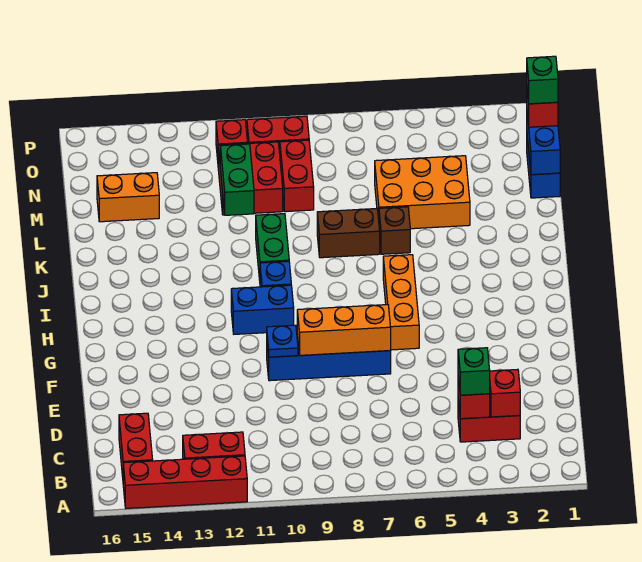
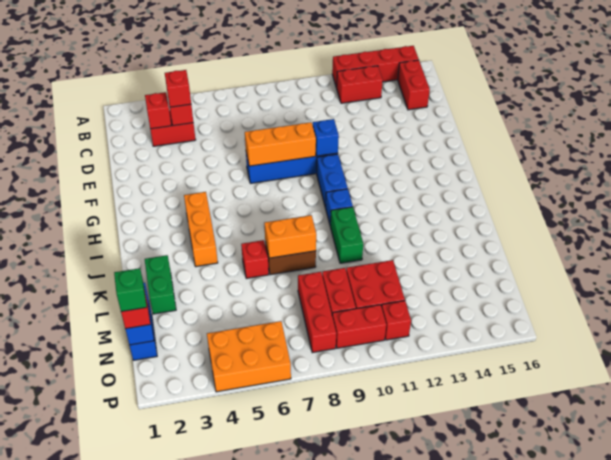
green 1x1 brick [458,348,490,395] -> red 1x1 brick [165,70,191,107]
blue 1x1 plate [267,325,298,357] -> blue 1x1 brick [313,119,339,156]
orange 1x3 brick [383,255,419,350] -> orange 1x3 brick moved to [184,192,218,267]
blue 1x2 brick [231,285,294,334] -> blue 1x2 brick turned to [317,154,348,208]
brown 1x1 brick [379,207,410,254] -> red 1x1 brick [241,240,269,278]
orange 2x3 brick [375,156,470,229] -> orange 2x3 brick moved to [207,321,291,392]
green 1x2 brick [220,144,254,215] -> green 1x2 brick moved to [145,255,176,314]
none -> red 1x3 brick [298,272,336,353]
orange 1x2 brick [97,173,159,222] -> orange 1x2 brick moved to [264,215,316,258]

